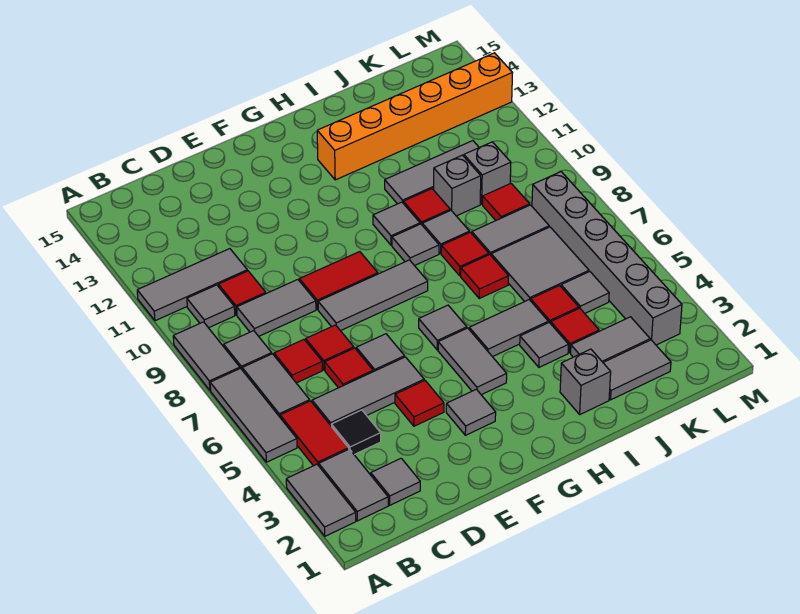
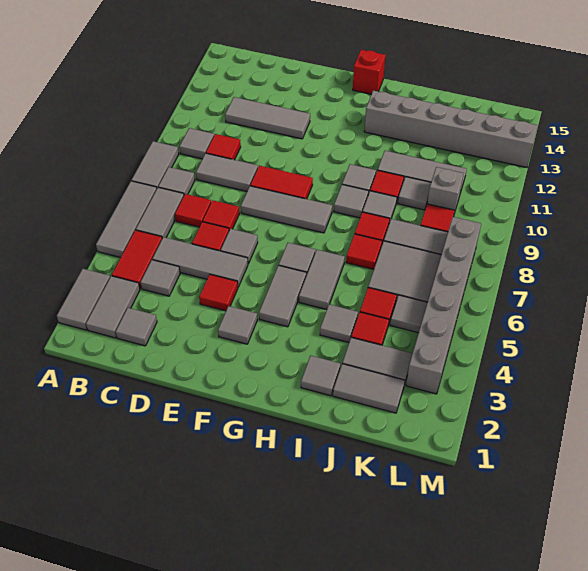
grey 1x3 tile [137,249,247,321] -> grey 1x3 tile moved to [225,97,310,139]
black 1x1 tile [331,410,381,455] -> grey 1x1 tile [141,260,180,296]
none -> red 1x1 brick [353,50,385,94]
grey 1x2 tile [469,300,548,357] -> grey 1x2 tile turned to [299,250,345,310]
orange 1x6 brick [317,53,512,180] -> grey 1x6 brick [364,91,538,167]
grey 1x1 brick [560,349,611,414] -> grey 1x1 tile [301,356,340,396]
grey 1x1 brick [434,155,481,216] -> grey 1x1 tile [398,177,431,210]

